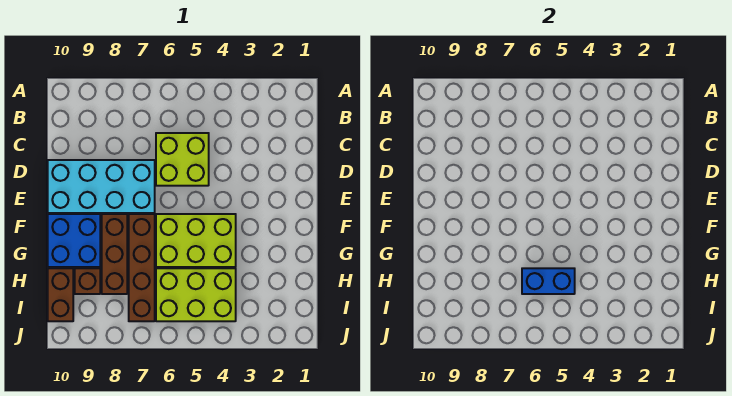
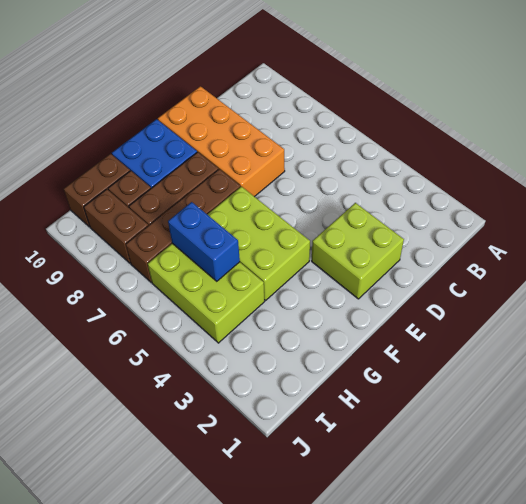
lime 2x2 brick [156,133,209,186] -> lime 2x2 brick moved to [312,203,404,299]
cyan 2x4 brick [48,160,155,213] -> orange 2x4 brick [158,86,285,197]
none -> brown 1x2 brick [84,189,148,263]

